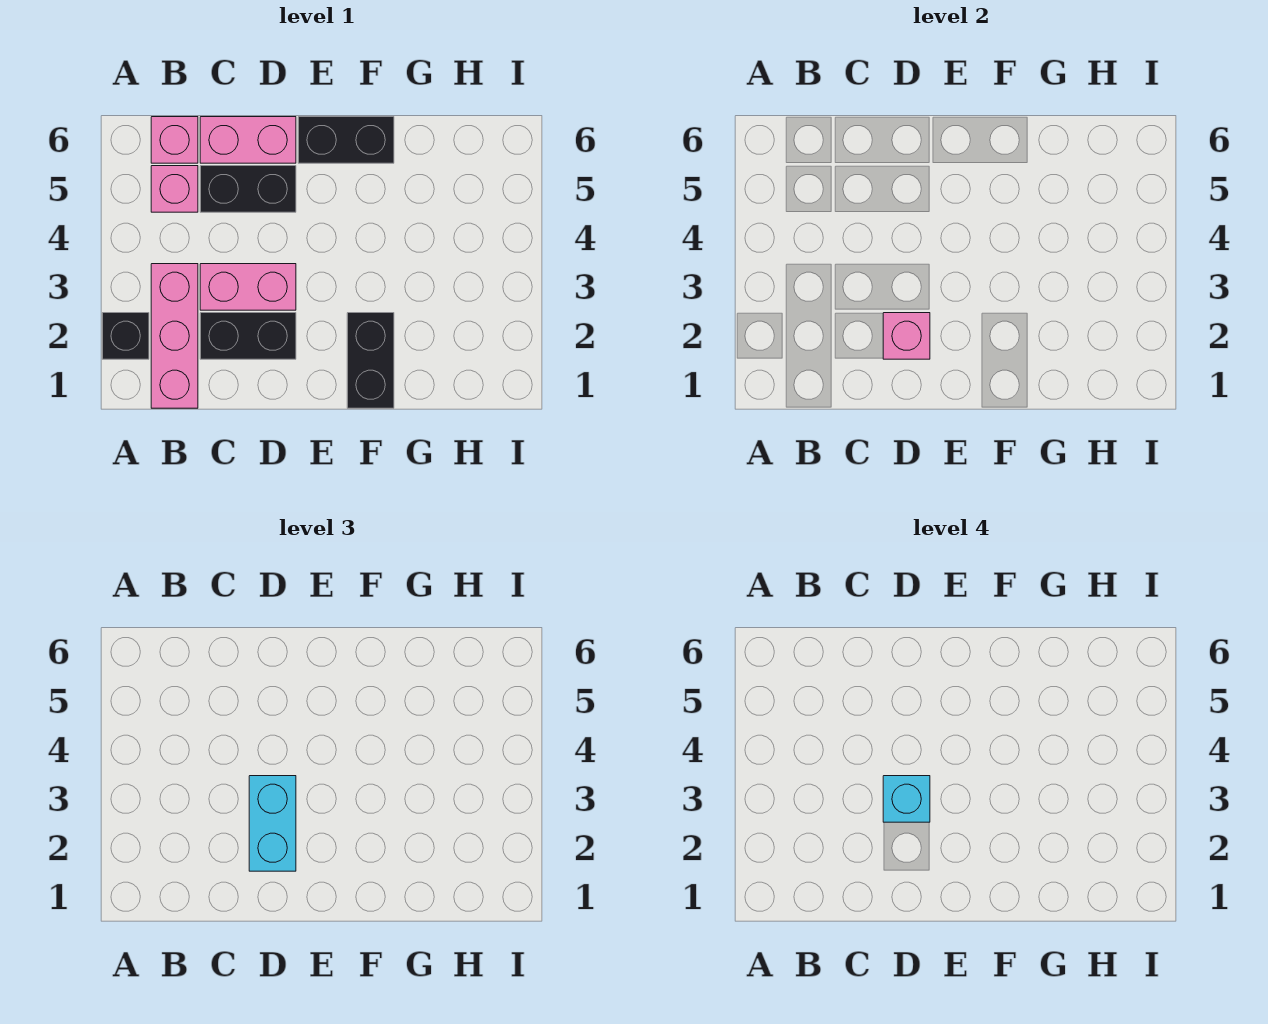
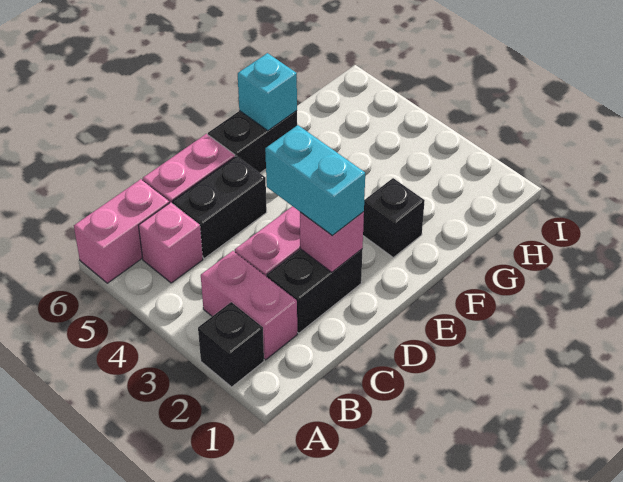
pink 1x3 brick [151,264,198,408] -> pink 1x2 brick [201,251,297,360]
pink 1x1 brick [151,117,198,163] -> pink 1x2 brick [74,179,170,283]
cyan 1x1 brick [883,776,930,822] -> cyan 1x1 brick moved to [238,53,297,131]
black 1x2 brick [347,313,394,408] -> black 1x1 brick [363,178,425,257]

